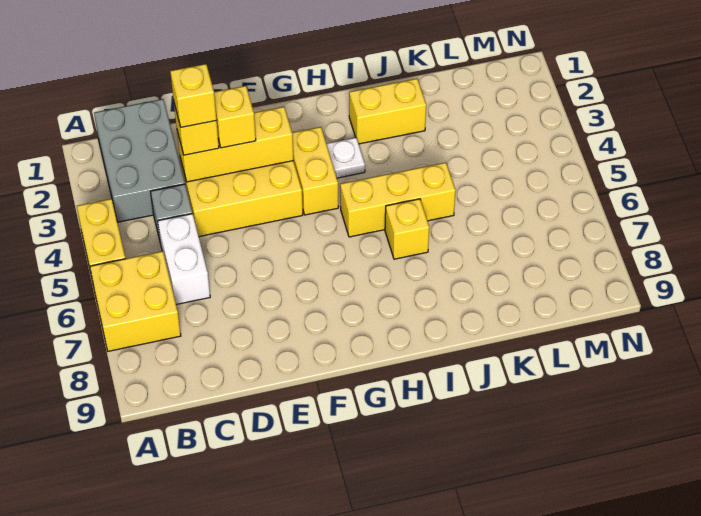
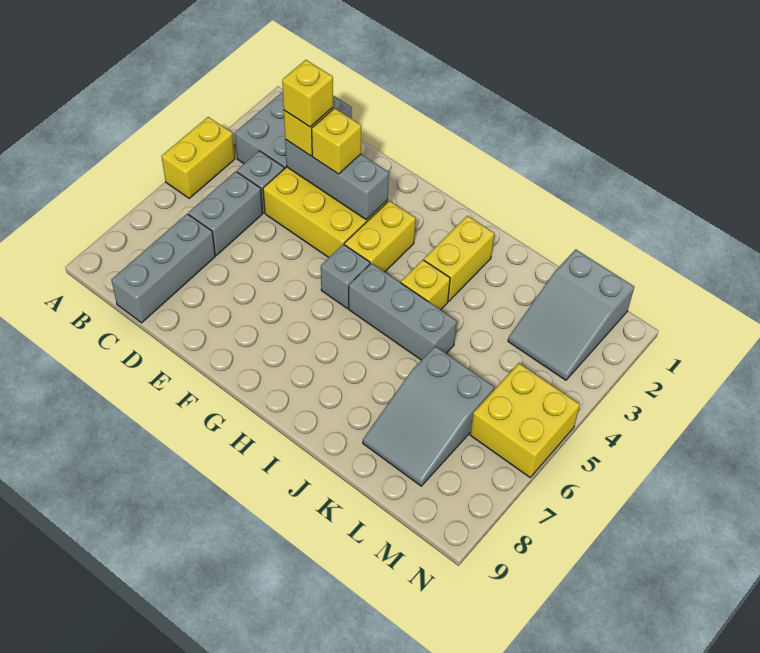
yellow 2x2 brick [90,251,181,351] -> yellow 2x2 brick moved to [470,363,580,477]
white 1x2 brick [158,214,210,305] -> grey 1x2 brick [188,171,263,255]
none -> grey 1x3 brick [111,214,215,323]
yellow 1x3 brick [177,107,293,182] -> grey 1x3 brick [285,139,389,220]
none -> grey 1x1 brick [321,244,370,308]
white 1x1 plate [326,138,365,178] -> none
yellow 1x3 brick [340,163,456,237] -> grey 1x3 brick [349,263,457,360]
yellow 1x2 brick [349,79,426,144] -> yellow 1x2 brick turned to [424,216,494,301]
yellow 1x1 brick [385,199,429,259] -> yellow 1x1 brick moved to [401,260,450,310]
none -> grey 2x3 slope [363,346,494,486]
none -> grey 2x3 slope [508,249,634,380]

